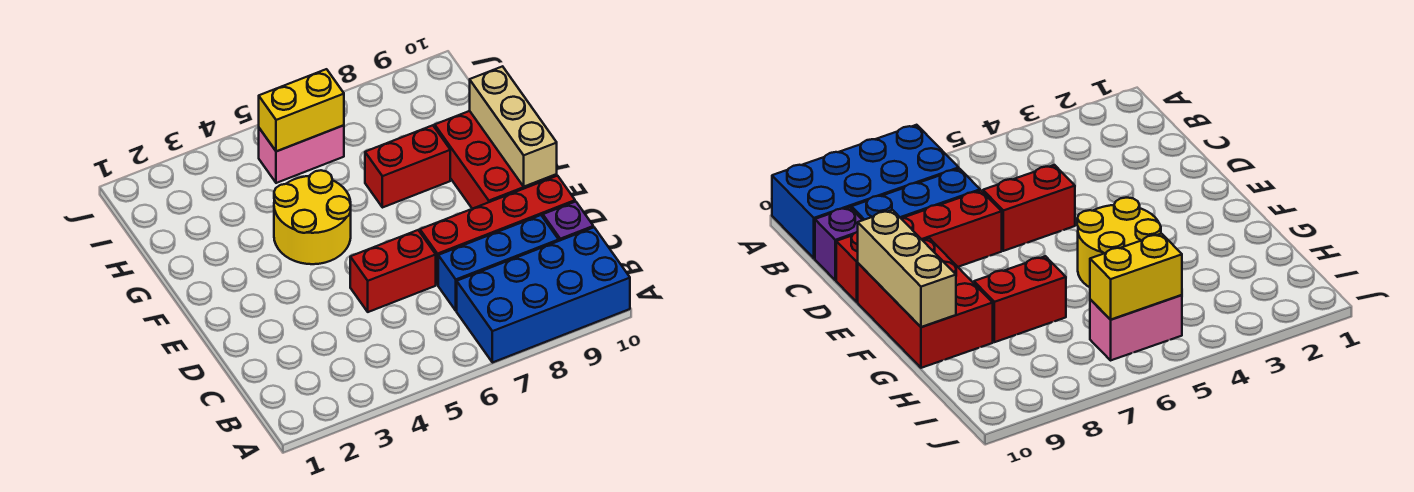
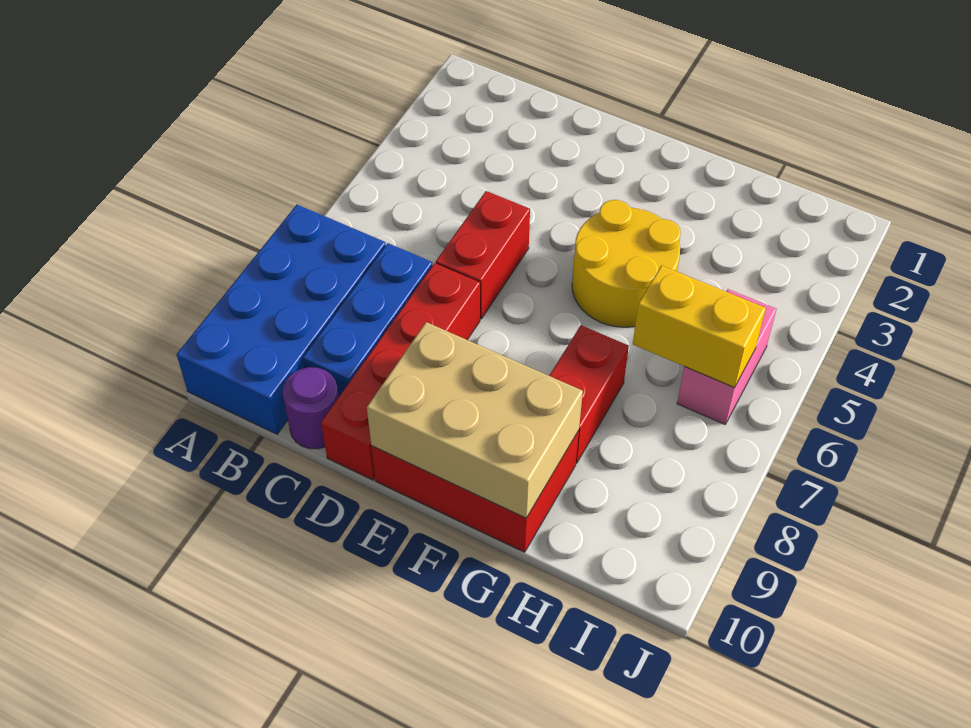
purple 1x1 brick [543,202,593,241] -> purple 1x1 round brick [282,367,339,449]
tan 1x3 brick [470,66,557,187] -> tan 2x3 brick [367,322,583,518]
yellow 1x2 brick [259,69,344,151] -> yellow 1x2 brick turned to [633,266,766,388]

